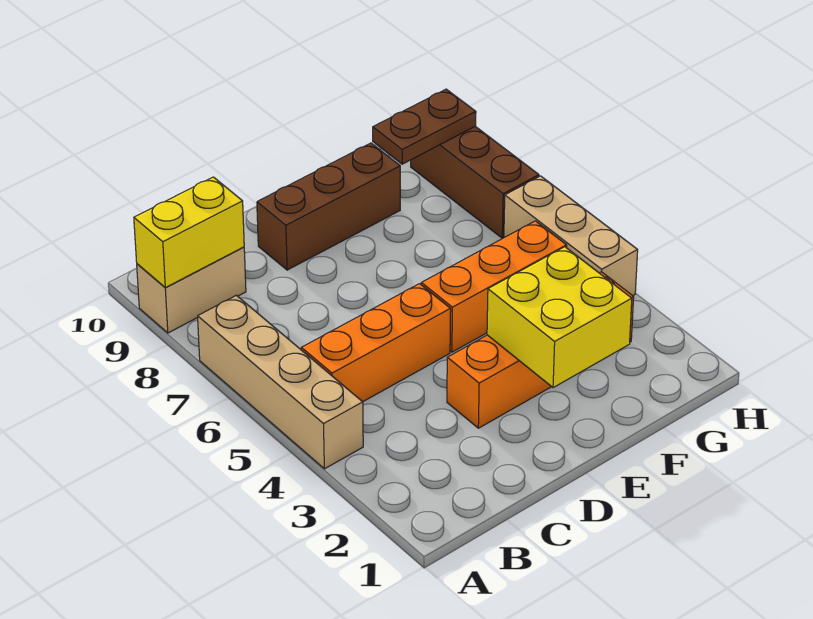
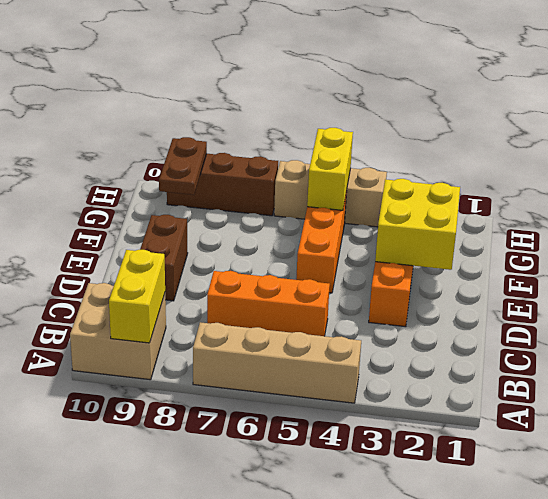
tan 1x2 brick [137,247,246,333] -> tan 2x2 brick [70,283,166,380]
orange 1x3 brick [301,284,451,402] -> orange 1x3 brick turned to [207,271,330,336]
brown 1x3 brick [257,143,400,270] -> brown 1x2 brick [140,215,188,301]
none -> yellow 1x2 brick [307,128,353,210]

